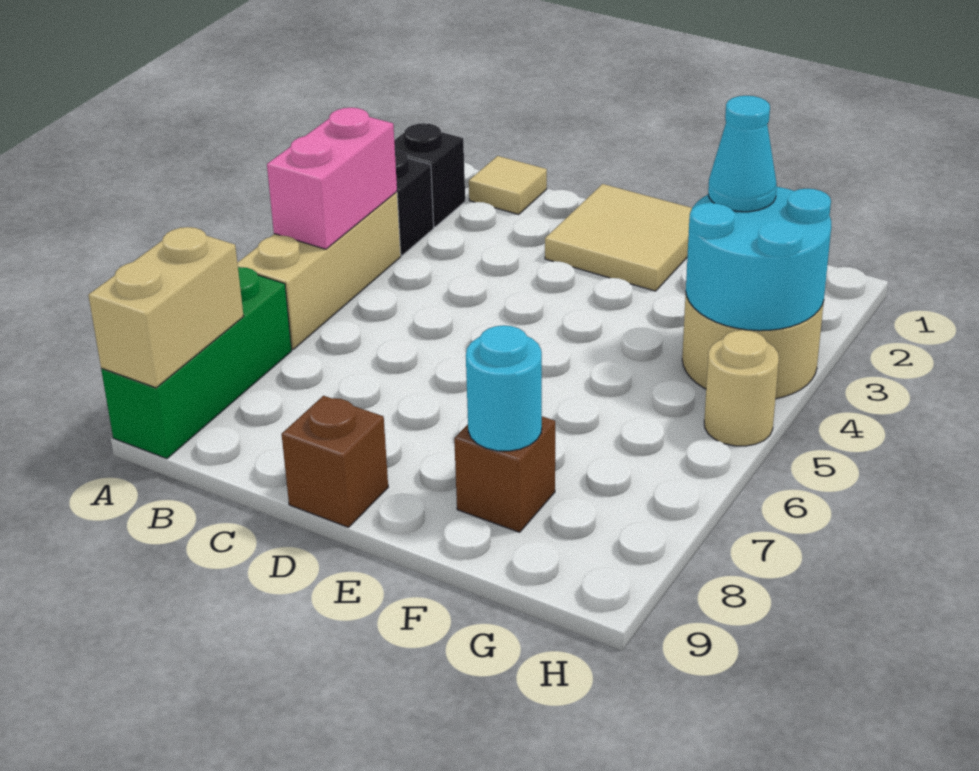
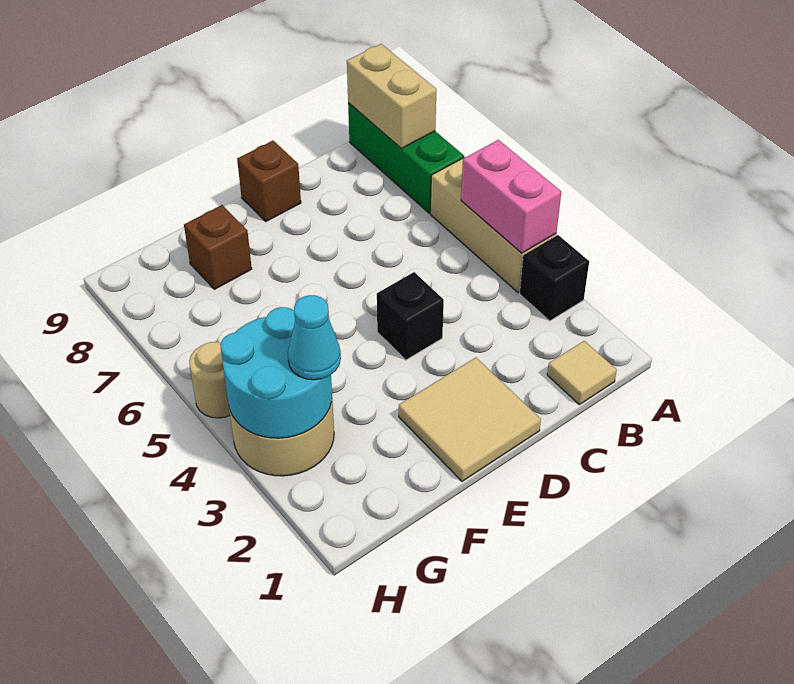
black 1x1 brick [394,123,465,227] -> black 1x1 brick moved to [377,272,444,360]
cyan 1x1 round brick [466,325,542,451] -> none

